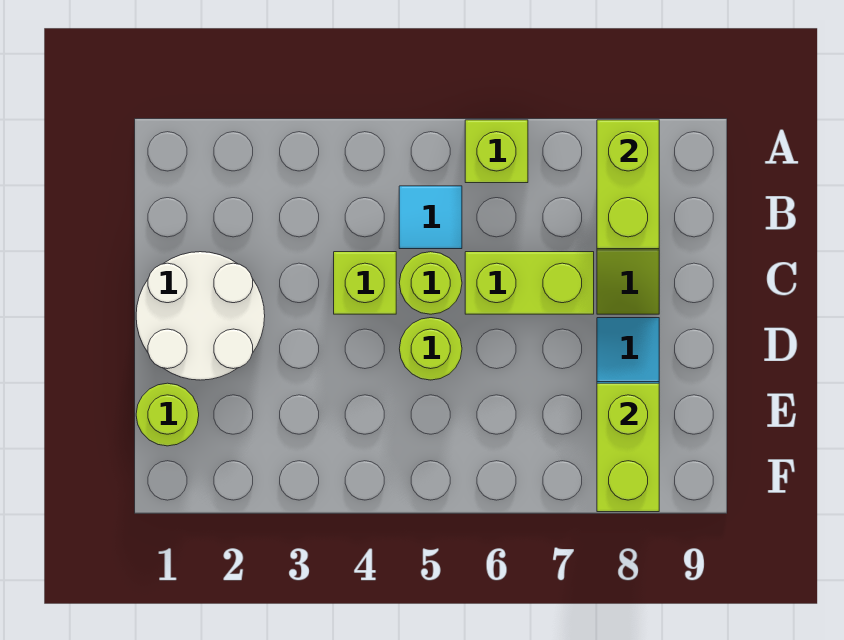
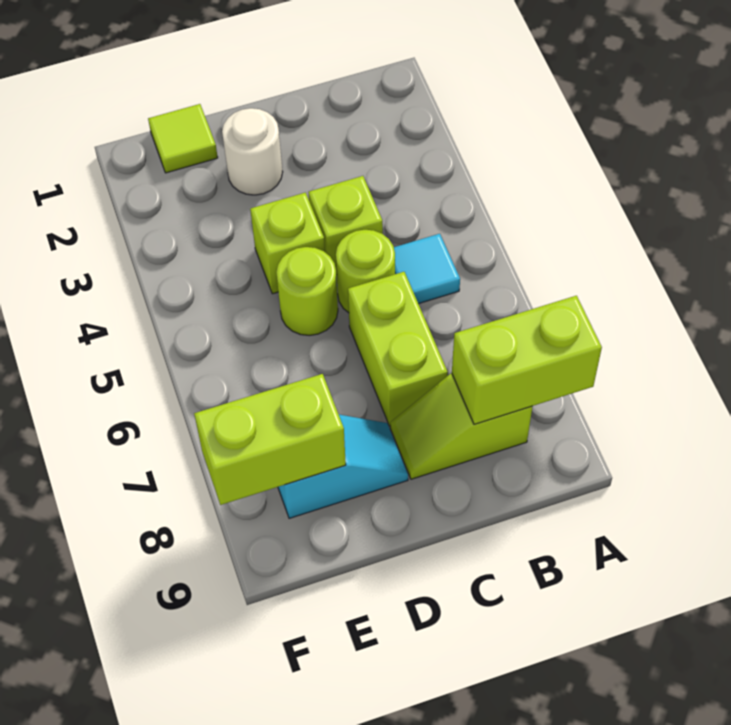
lime 1x1 brick [465,120,528,183] -> lime 1x1 brick moved to [250,193,325,294]
white 2x2 round brick [136,252,265,380] -> white 1x1 round brick [222,108,283,195]
lime 1x1 round brick [136,383,199,446] -> lime 1x1 tile [148,104,218,173]

